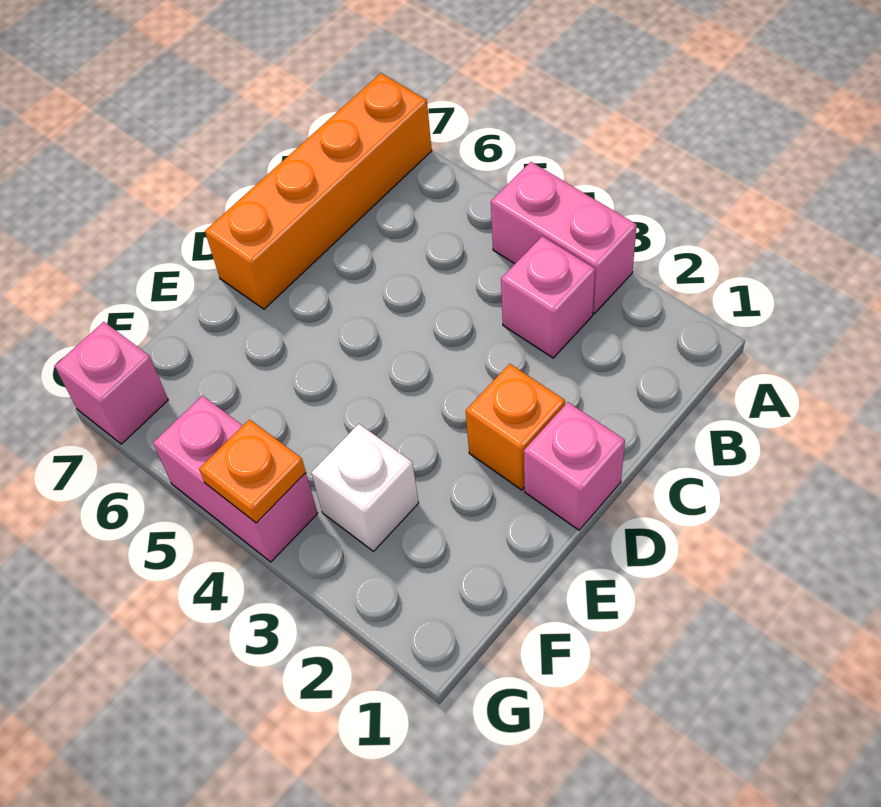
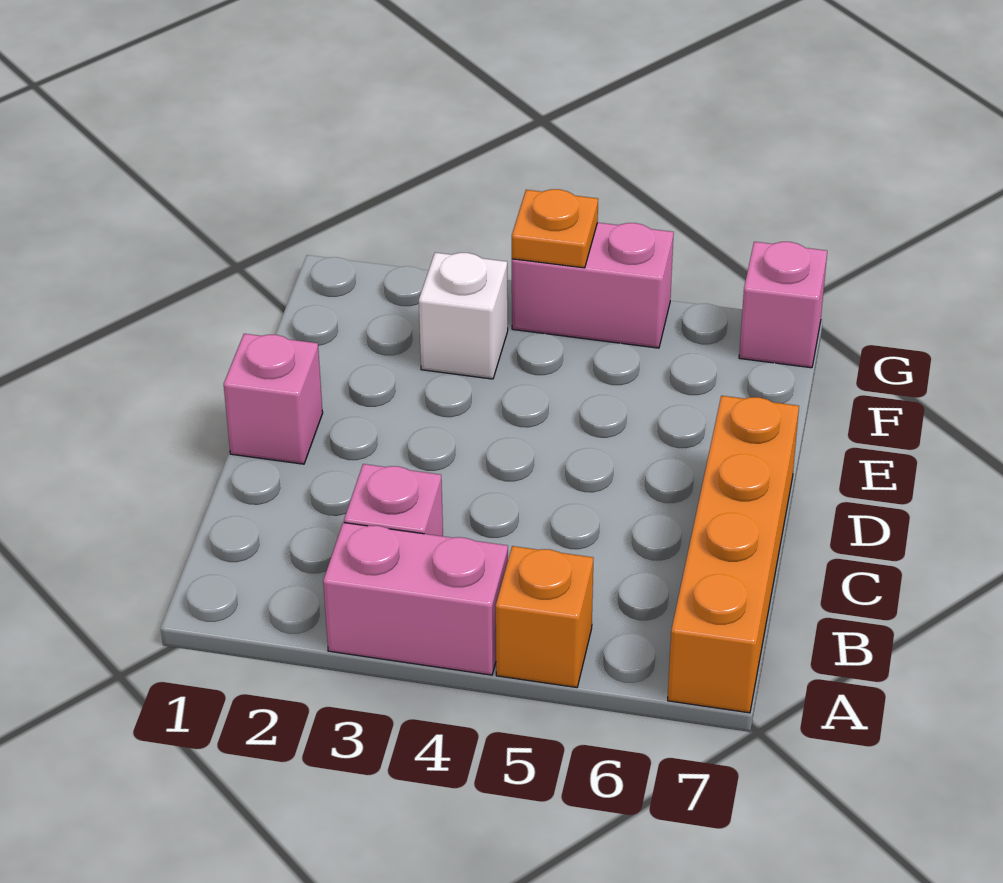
orange 1x1 brick [466,364,565,490] -> orange 1x1 brick moved to [496,546,593,688]

